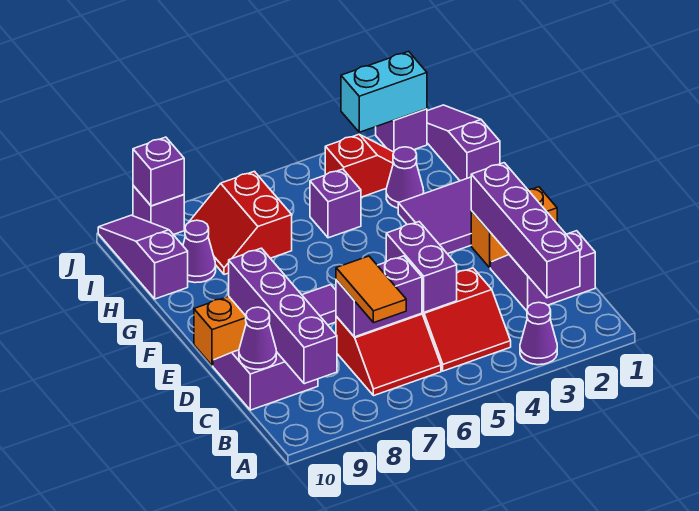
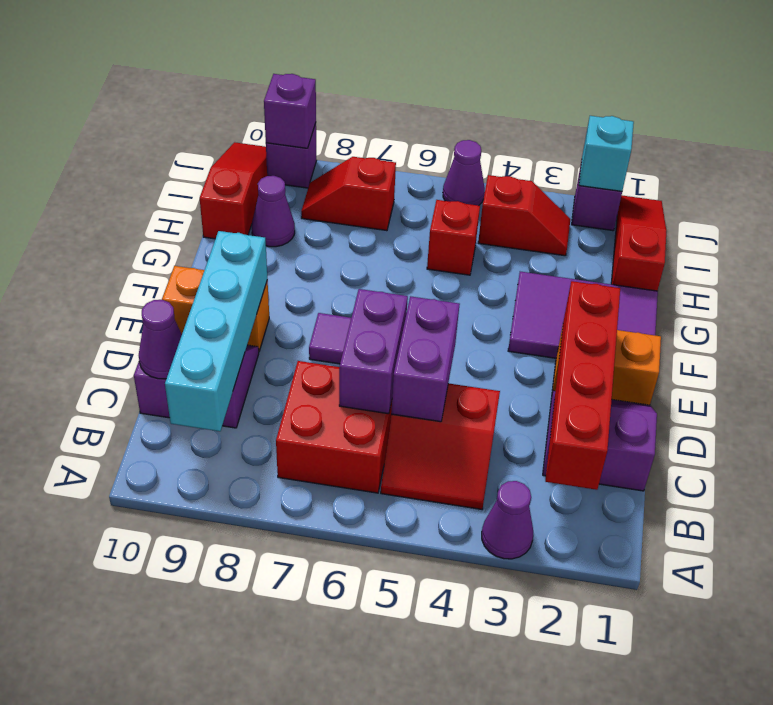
purple 1x4 brick [471,163,580,298] -> red 1x4 brick [545,281,620,490]
red 2x2 slope [336,313,441,396] -> red 2x2 brick [276,361,392,493]
orange 1x2 tile [336,256,406,323] -> none
purple 1x4 brick [229,248,337,384] -> cyan 1x4 brick [165,231,267,431]
purple 1x2 brick [336,256,422,337] -> purple 1x2 brick turned to [339,289,408,414]
purple 1x3 slope [427,105,500,181] -> red 1x3 slope [611,195,666,291]
purple 1x1 cone [386,147,424,208] -> purple 1x1 cone moved to [443,140,485,206]
purple 1x1 brick [310,169,361,238] -> red 1x1 brick [427,200,480,275]
red 2x2 slope [189,171,292,275] -> red 1x2 slope [301,157,396,231]
purple 1x3 slope [98,215,188,299] -> red 1x3 slope [200,142,267,239]
cyan 1x2 brick [341,51,427,132] -> cyan 1x1 brick [579,116,634,191]

